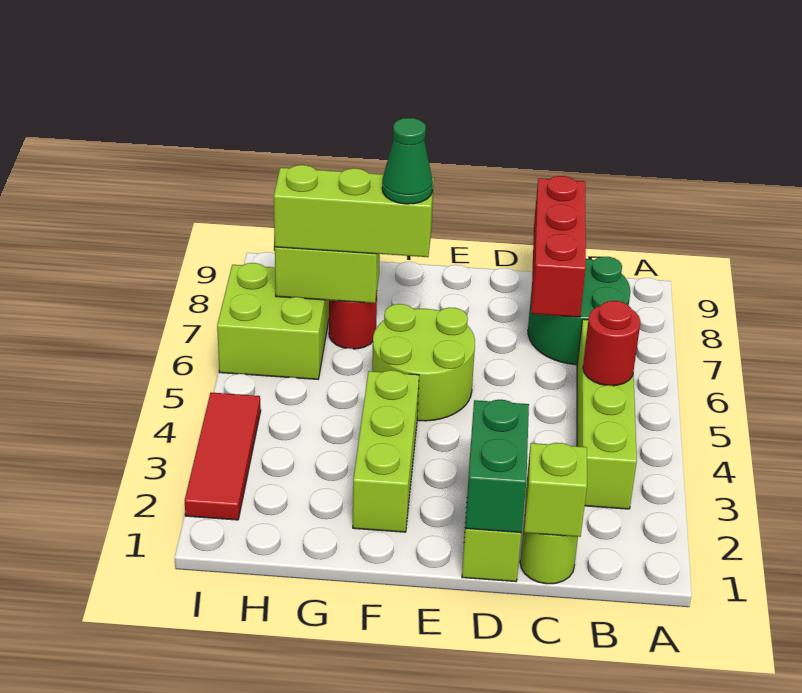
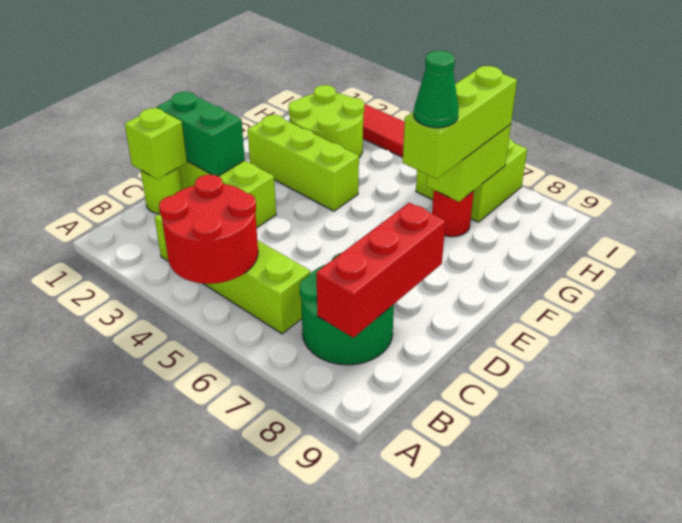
red 1x1 round brick [583,301,641,386] -> red 2x2 round brick [159,175,258,284]
red 1x3 brick [531,176,586,317] -> red 1x3 brick turned to [316,203,446,338]
lime 2x2 round brick [372,304,475,421] -> lime 2x2 round brick moved to [289,85,364,158]

